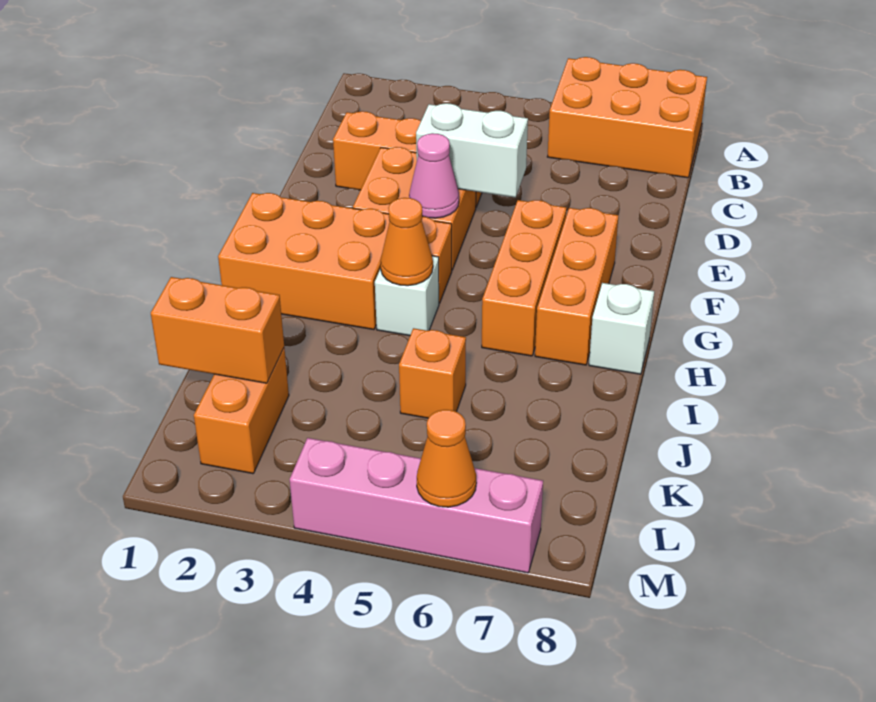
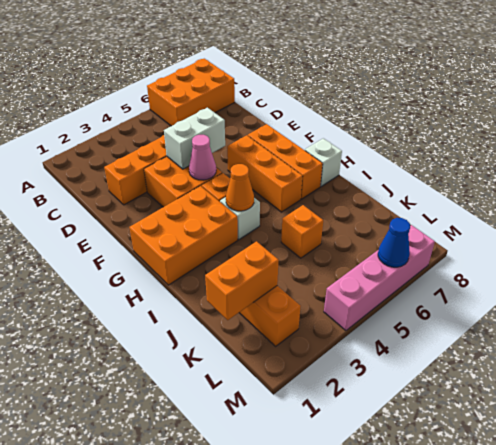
orange 1x1 cone [417,410,476,507] -> blue 1x1 cone [378,218,410,267]

